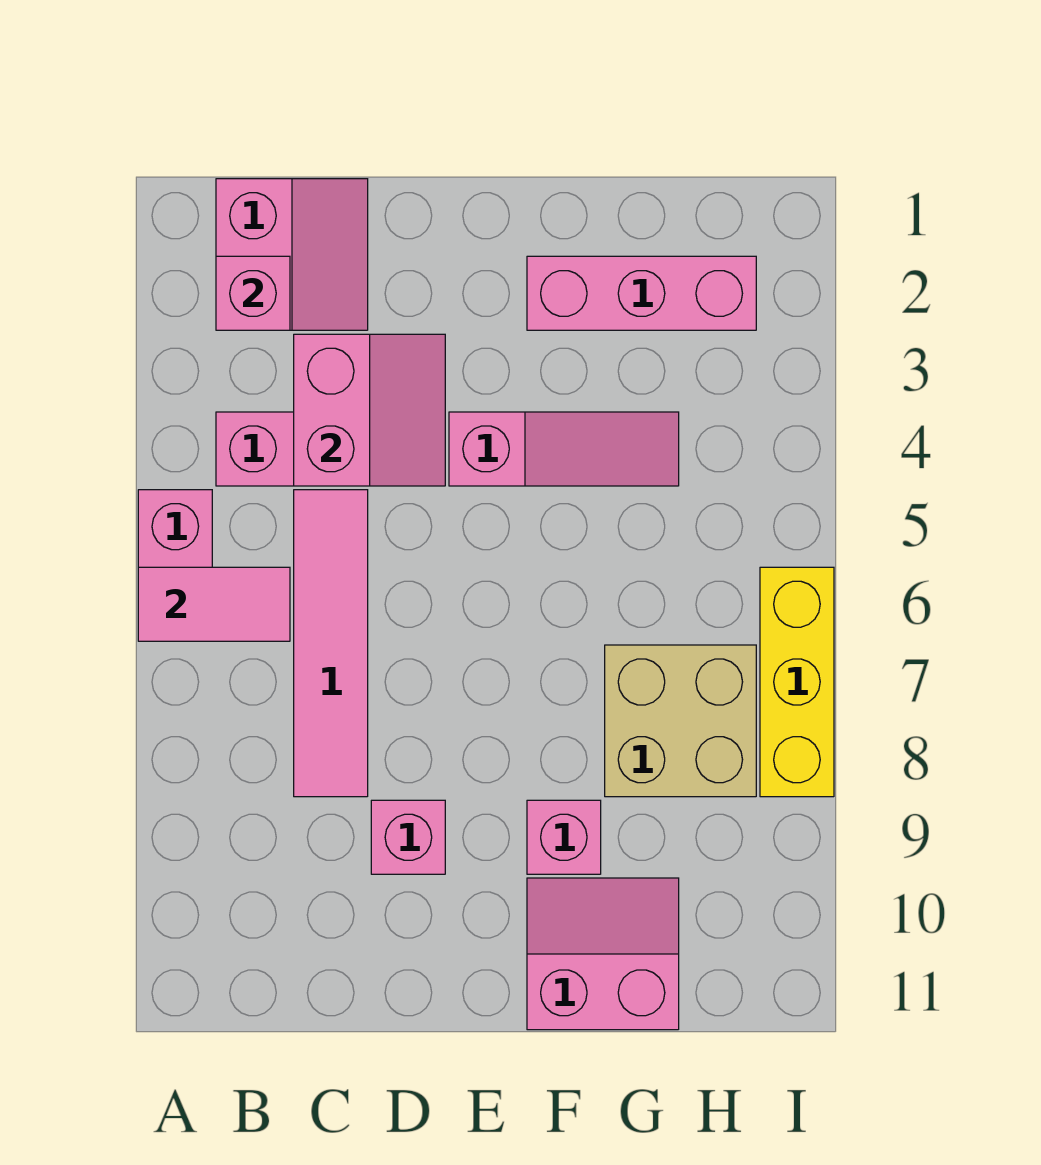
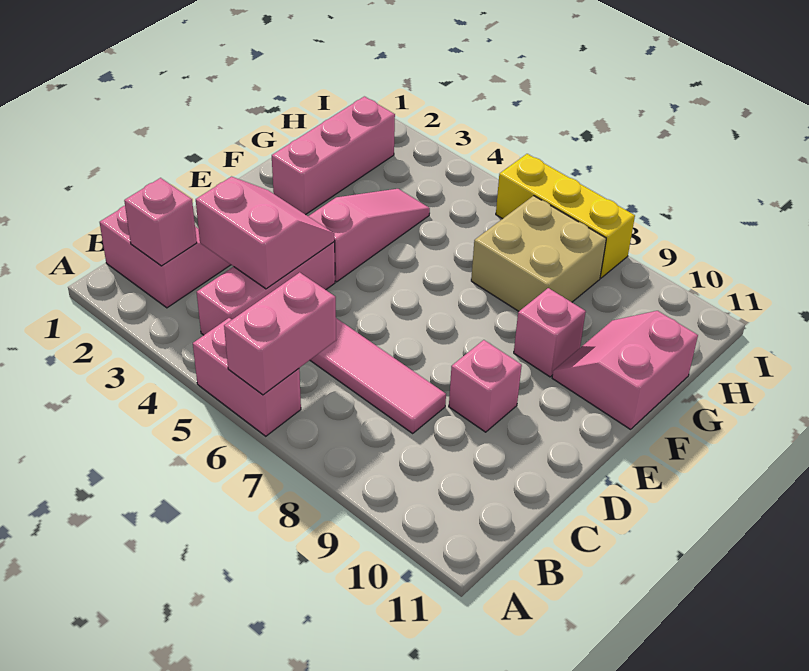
pink 1x2 tile [138,567,290,641] -> pink 1x2 brick [224,272,336,395]

